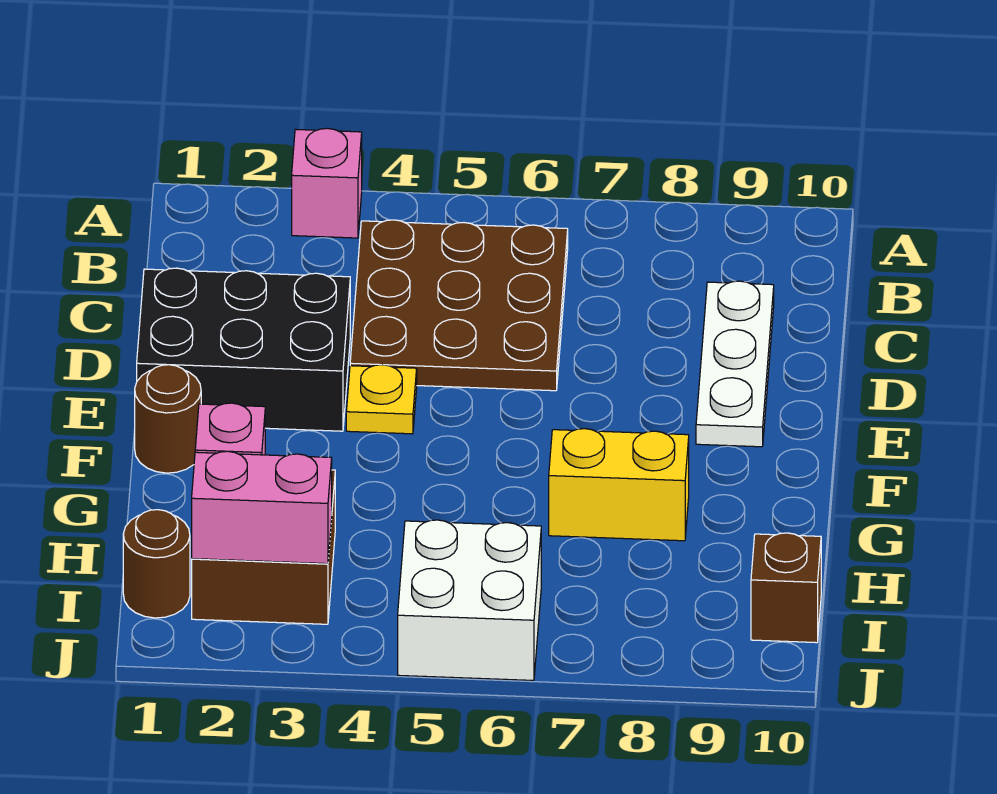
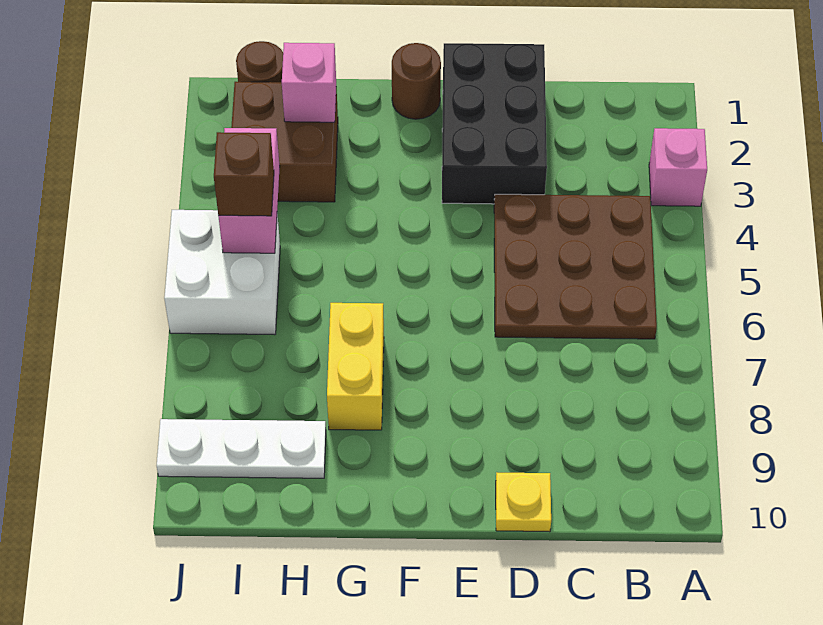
white 1x3 plate [696,281,774,447] -> white 1x3 plate moved to [157,419,326,478]
yellow 1x1 plate [346,365,417,434] -> yellow 1x1 plate moved to [496,473,551,532]
pink 1x2 brick [192,451,332,564] -> pink 1x2 brick moved to [218,128,280,253]
brown 1x1 brick [751,533,821,643] -> brown 1x1 brick moved to [214,132,274,216]

